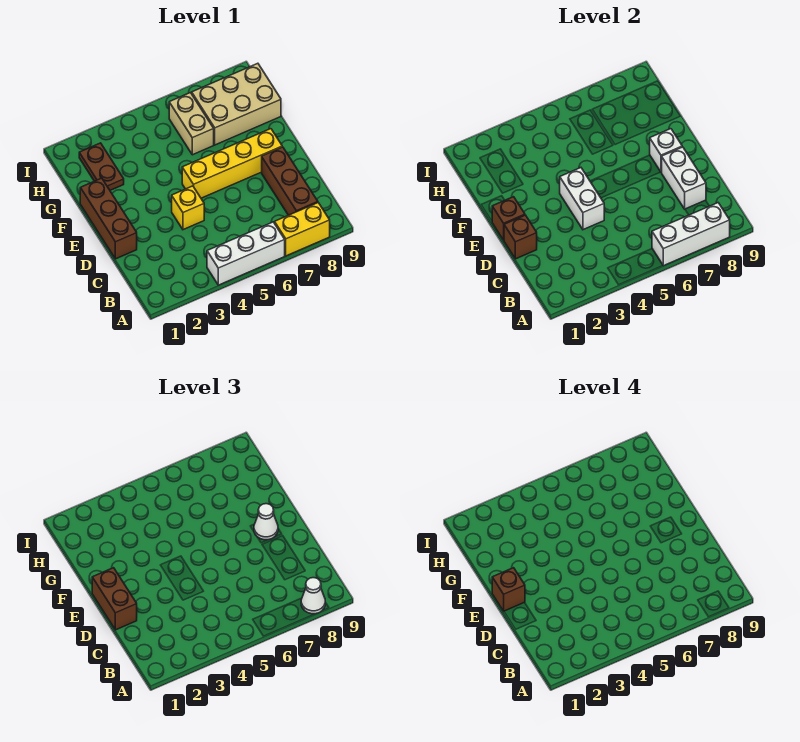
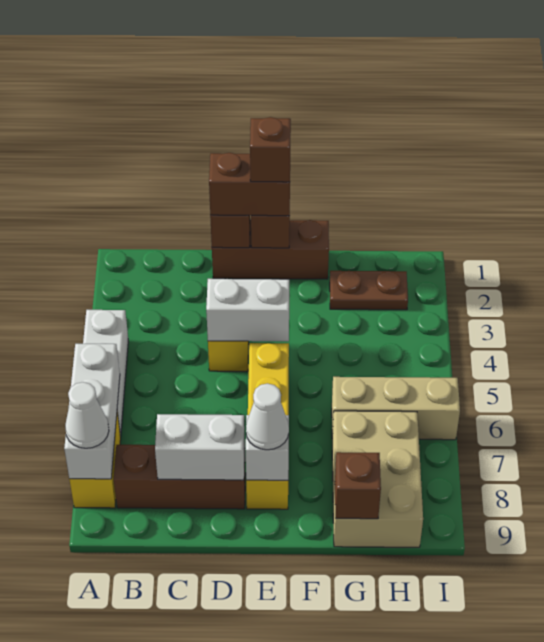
tan 1x2 brick [169,93,214,155] -> tan 1x3 brick [332,377,460,440]
none -> brown 1x1 brick [335,452,381,519]

